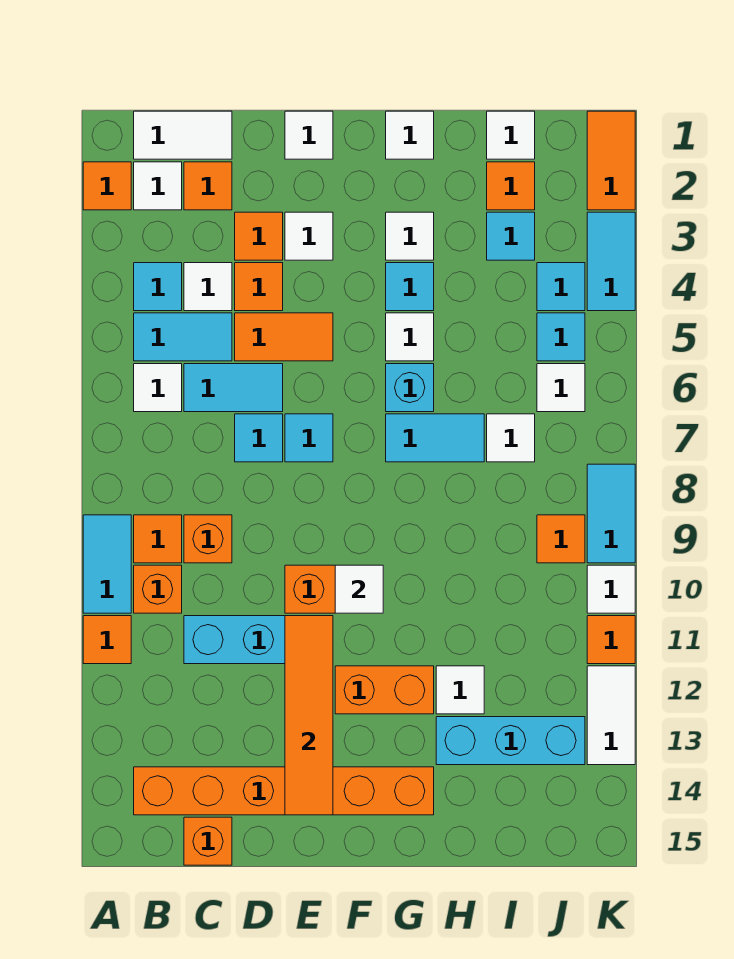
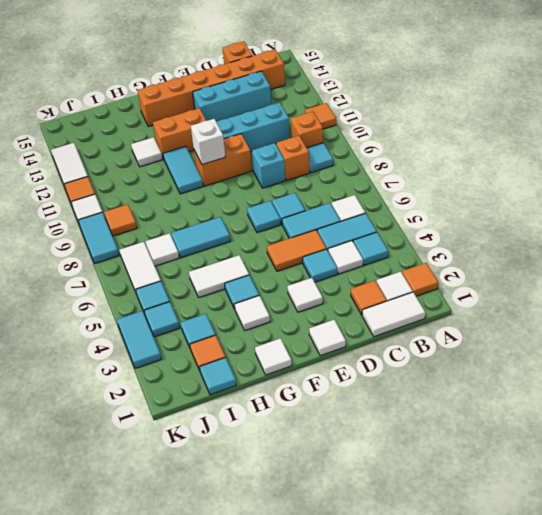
cyan 1x2 tile [83,515,131,613] -> cyan 1x2 tile moved to [163,146,203,194]
orange 1x1 tile [134,515,182,563] -> cyan 1x1 tile [307,143,333,173]
orange 1x1 tile [235,212,283,260] -> none
orange 1x1 tile [235,263,283,311] -> cyan 1x1 tile [303,249,337,282]
orange 1x4 tile [285,616,333,815] -> none
white 1x1 tile [335,565,383,613] -> white 1x1 brick [191,119,225,165]
white 1x1 tile [386,313,434,361] -> white 1x2 tile [189,255,249,297]
cyan 1x1 brick [386,364,434,412] -> cyan 1x1 brick moved to [252,143,285,188]
cyan 1x3 brick [436,717,585,765] -> cyan 1x3 brick moved to [193,71,271,122]
white 1x1 tile [487,111,535,159] -> cyan 1x1 tile [200,357,236,395]
white 1x1 tile [537,364,585,412] -> white 1x2 tile [120,242,161,292]
orange 1x2 tile [587,111,635,210] -> none

